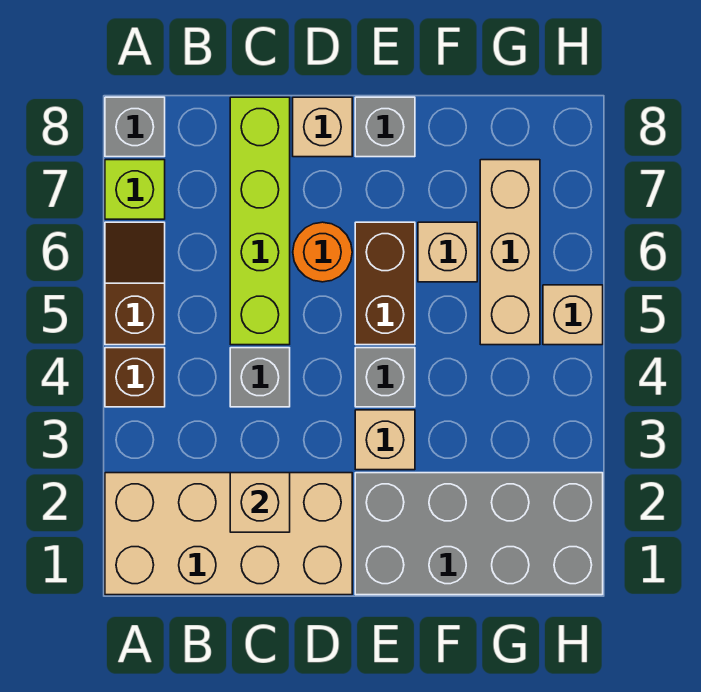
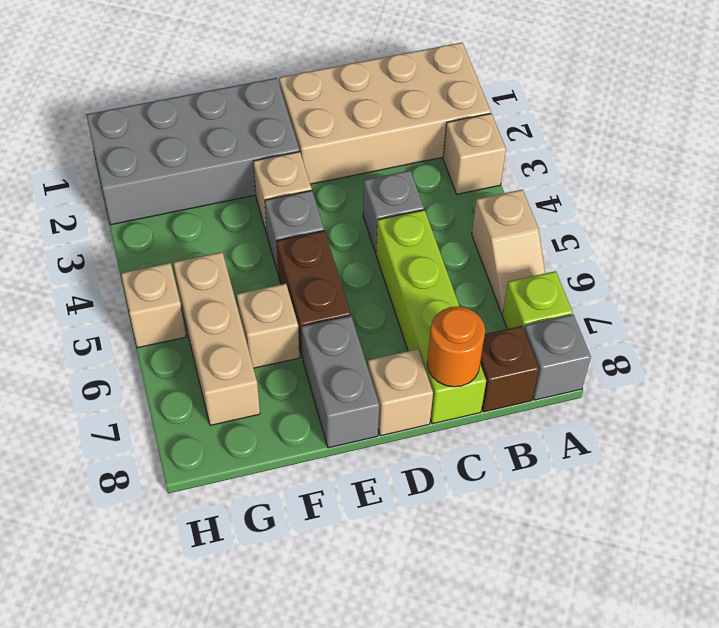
brown 1x1 brick [105,348,165,407] -> brown 1x1 brick moved to [480,326,539,412]
brown 1x2 slope [105,222,165,345] -> tan 1x2 slope [472,190,545,313]
tan 1x1 brick [230,473,290,532] -> tan 1x1 brick moved to [443,114,506,194]
orange 1x1 round brick [293,222,352,282] -> orange 1x1 round brick moved to [427,306,485,387]
grey 1x1 brick [355,97,415,157] -> grey 1x2 brick [301,316,379,448]

